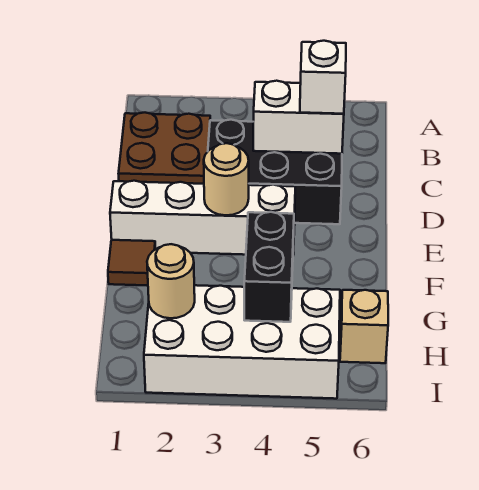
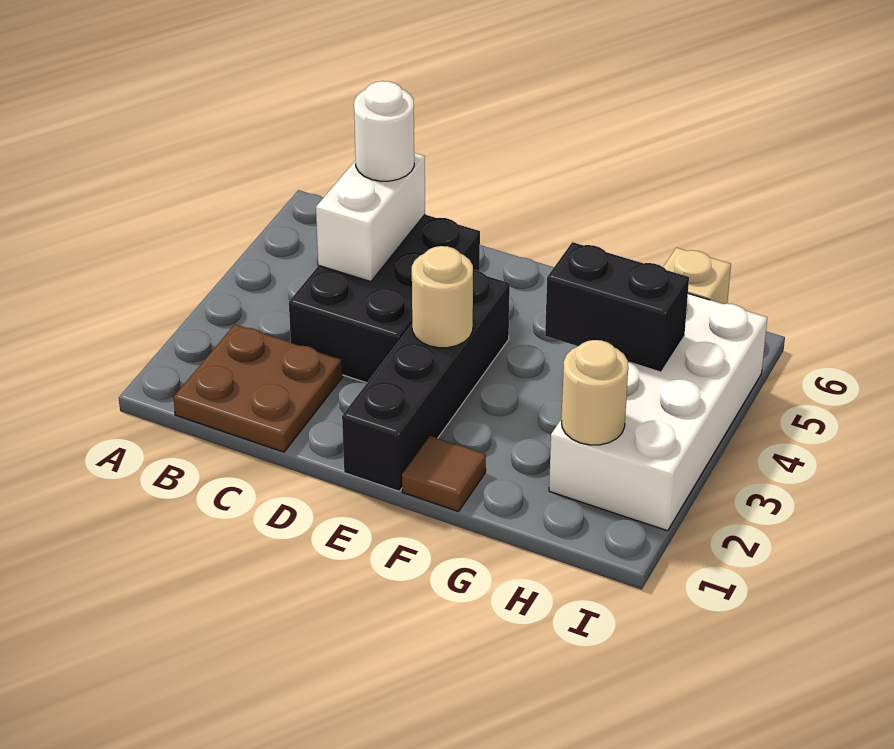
white 1x1 brick [300,41,346,114] -> white 1x1 round brick [354,81,414,181]
white 1x4 brick [110,181,295,255] -> black 1x4 brick [342,270,510,491]

